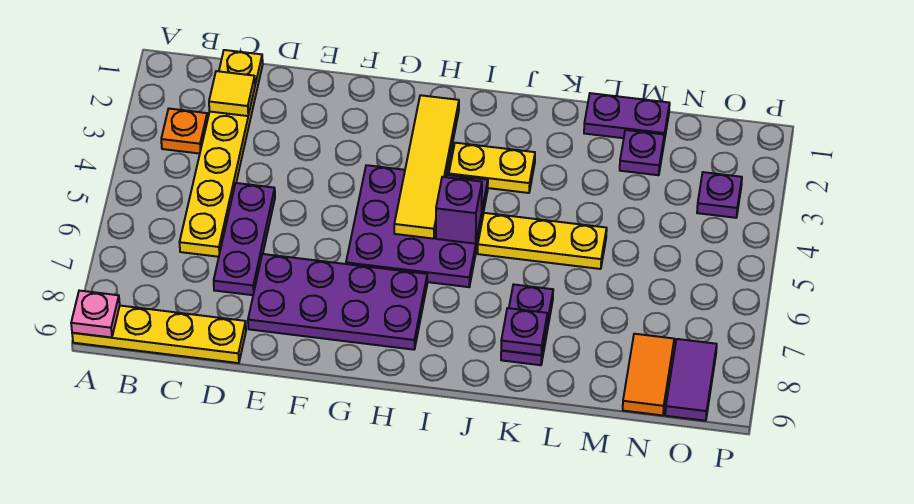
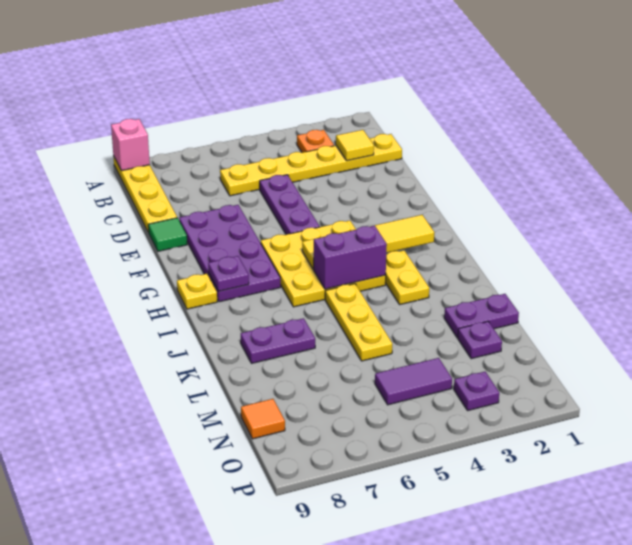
pink 1x1 plate [71,291,120,338] -> pink 1x1 brick [111,119,150,171]
purple 1x3 plate [214,183,275,295] -> purple 1x3 plate turned to [260,175,320,235]
none -> green 1x1 tile [148,218,187,251]
purple 3x3 plate [346,165,488,287] -> yellow 3x3 plate [261,221,386,307]
none -> yellow 1x1 plate [177,274,217,309]
purple 1x1 brick [436,177,482,244] -> purple 1x2 brick [313,226,387,289]
purple 1x1 plate [501,308,547,355] -> purple 1x1 plate moved to [208,256,249,291]
purple 1x2 plate [584,93,670,141] -> purple 1x2 plate turned to [444,294,519,338]
orange 1x2 tile [623,334,674,415] -> orange 1x1 tile [241,399,285,439]
purple 1x2 tile [665,339,717,421] -> purple 1x2 tile moved to [375,358,452,405]

